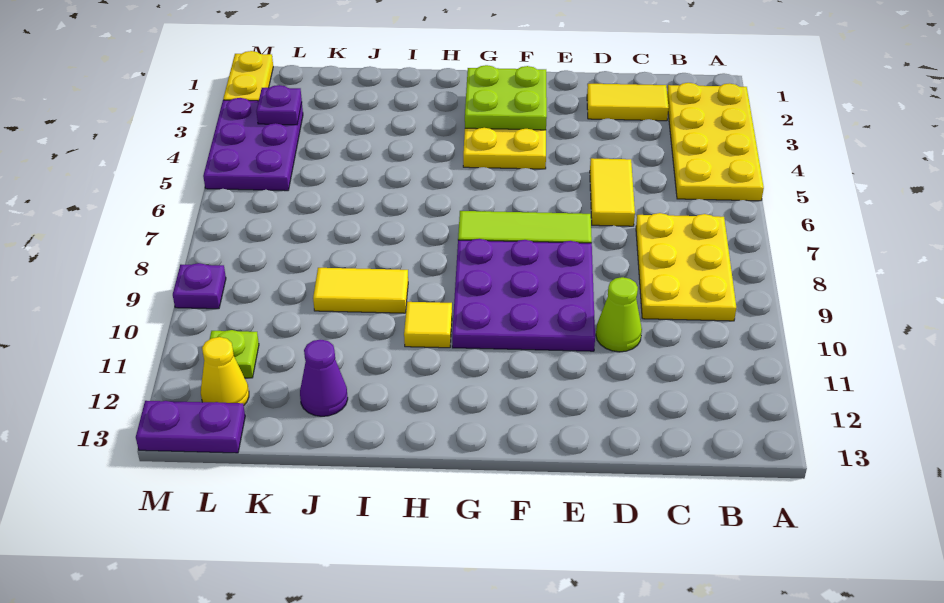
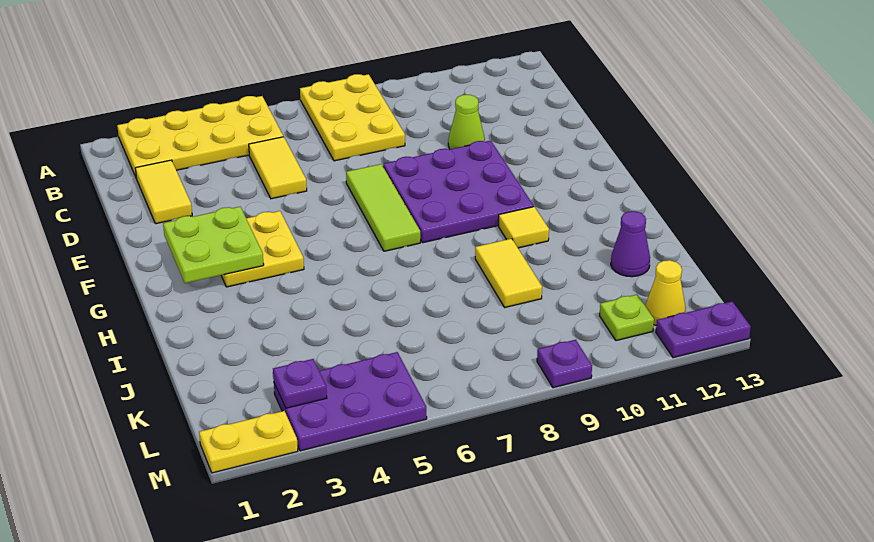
yellow 2x3 plate [636,213,736,321] -> yellow 2x3 plate turned to [300,74,405,161]
yellow 1x2 tile [590,158,635,226] -> yellow 1x2 tile turned to [249,137,307,199]
purple 1x2 plate [136,401,245,453] -> purple 1x2 plate turned to [656,302,751,358]

